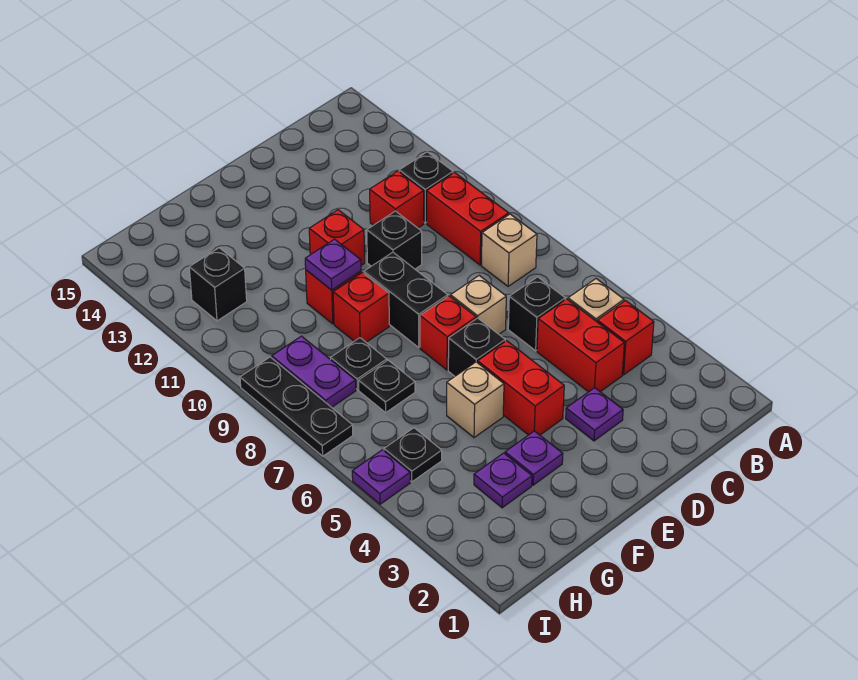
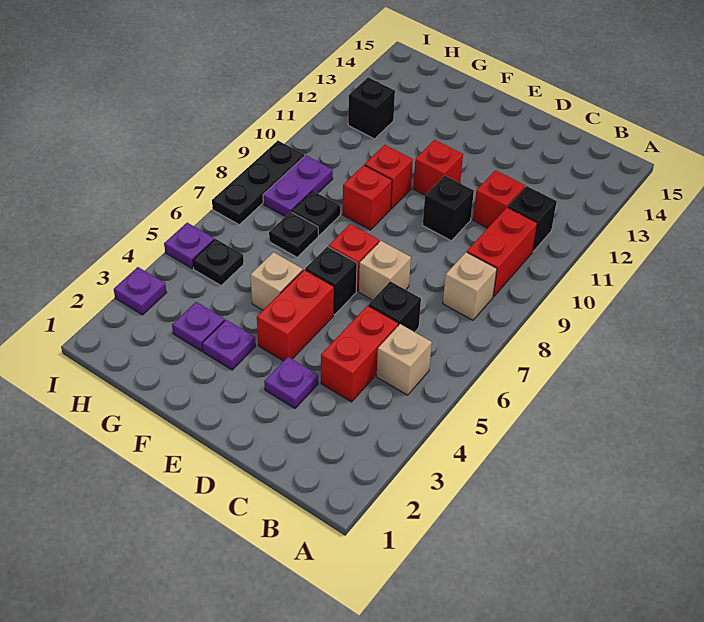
red 1x1 brick [597,301,654,375] -> none
black 1x2 brick [364,252,448,348] -> none
purple 1x1 plate [305,239,361,290] -> purple 1x1 plate moved to [114,267,167,315]

